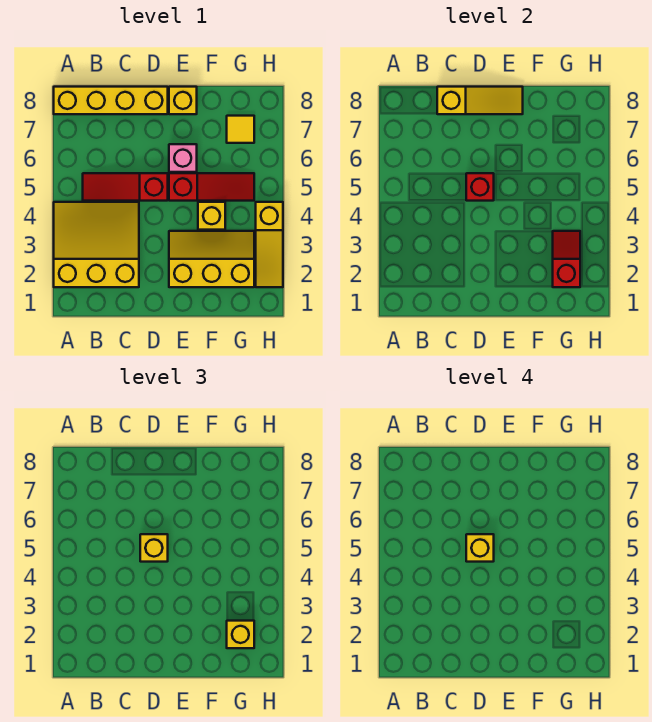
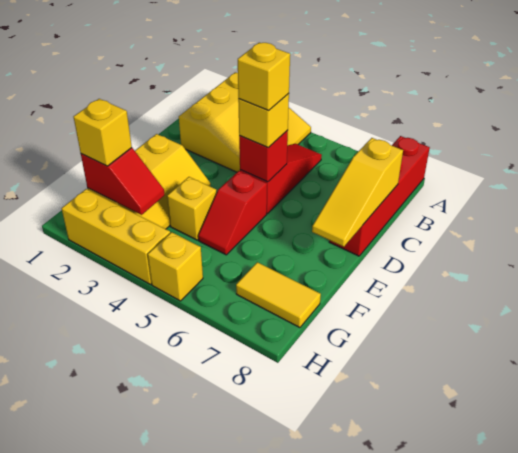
yellow 1x4 brick [54,87,168,114] -> red 1x4 brick [329,136,430,256]
red 1x3 slope [169,173,254,201] -> red 1x2 slope [198,171,267,255]
pink 1x1 brick [169,144,197,172] -> none
yellow 1x1 brick [169,87,197,114] -> yellow 1x1 brick moved to [148,232,203,301]
yellow 1x1 tile [227,116,254,143] -> yellow 1x2 tile [236,262,321,328]
yellow 1x3 slope [256,202,283,287] -> yellow 1x3 brick [62,189,170,284]

